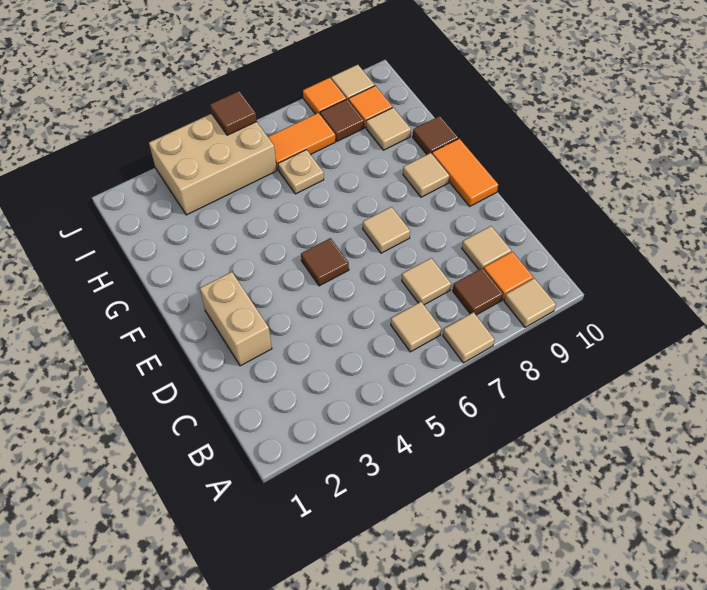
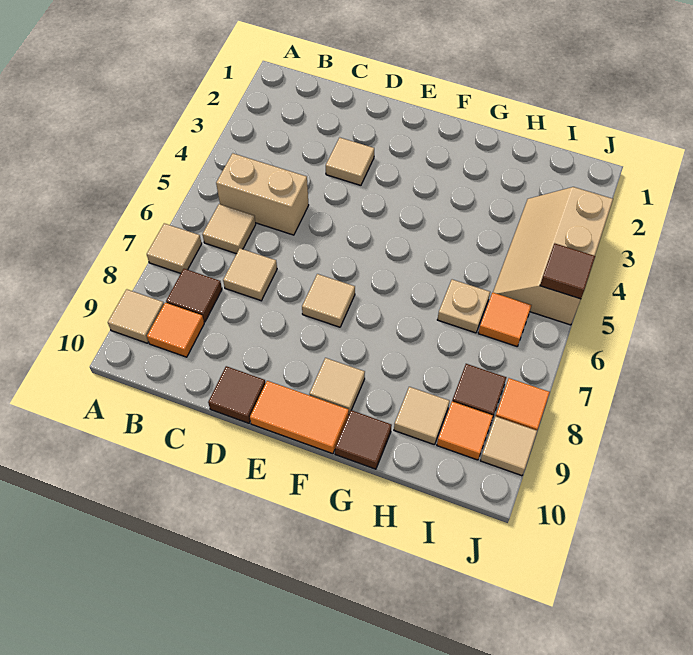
tan 1x1 tile [462,226,511,270] -> tan 1x1 tile moved to [326,138,374,185]
tan 1x2 brick [200,272,272,366] -> tan 1x2 brick moved to [216,153,309,235]
brown 1x1 tile [301,238,349,286] -> brown 1x1 tile moved to [208,366,266,423]
tan 2x3 brick [149,114,277,215] -> tan 2x3 slope [493,187,613,325]
orange 1x2 tile [268,113,335,170] -> orange 1x1 tile [478,293,532,346]

